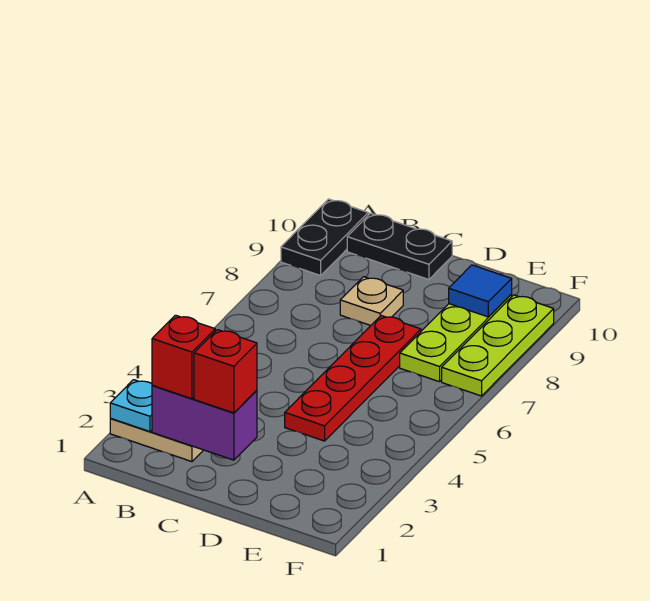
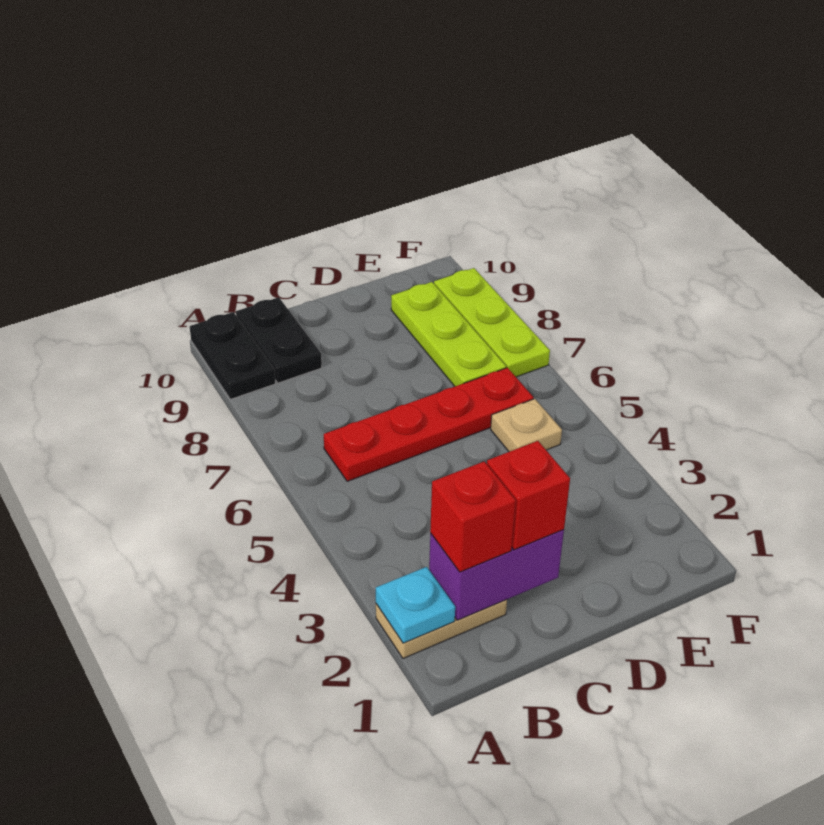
black 1x2 plate [347,213,452,280] -> black 1x2 plate turned to [236,297,322,383]
tan 1x1 plate [340,277,403,325] -> tan 1x1 plate moved to [491,399,562,452]
red 1x4 plate [285,316,421,441] -> red 1x4 plate turned to [324,368,533,481]
blue 1x1 tile [449,265,512,317] -> none

